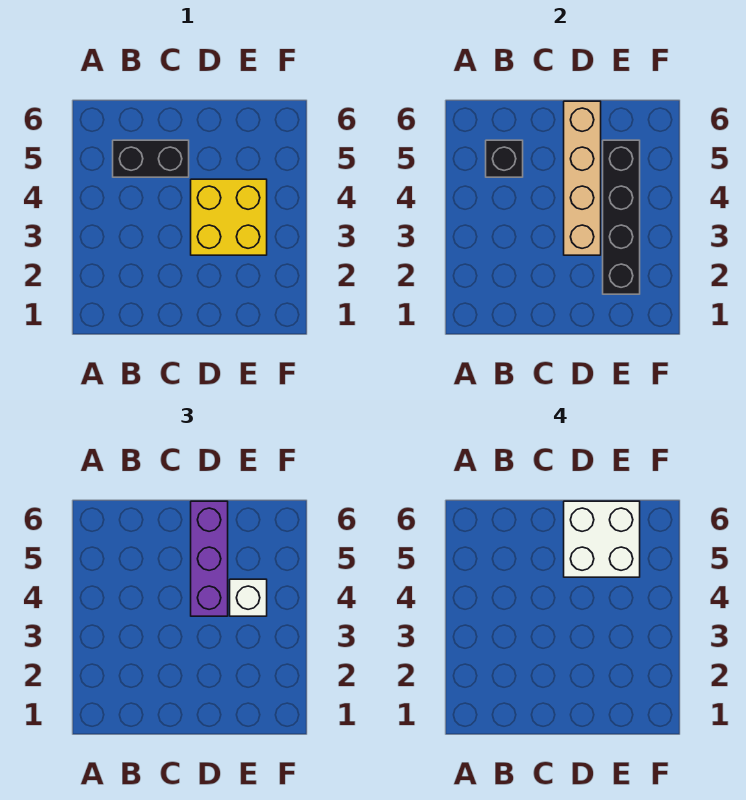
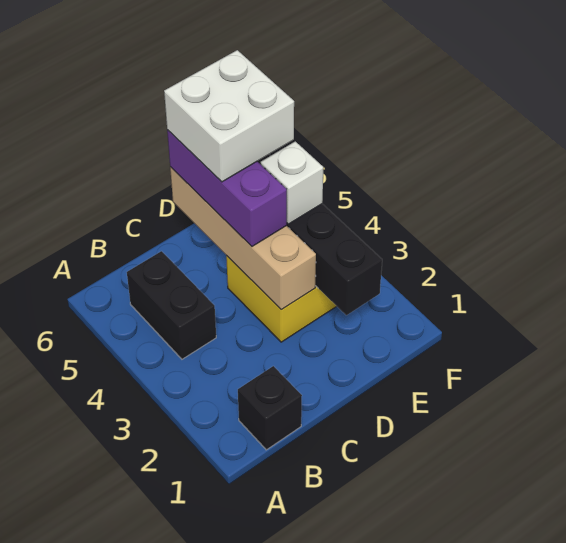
black 1x2 brick [113,140,189,177] -> black 1x2 brick turned to [127,251,216,359]
black 1x1 brick [486,140,523,177] -> black 1x1 brick moved to [238,366,302,450]

